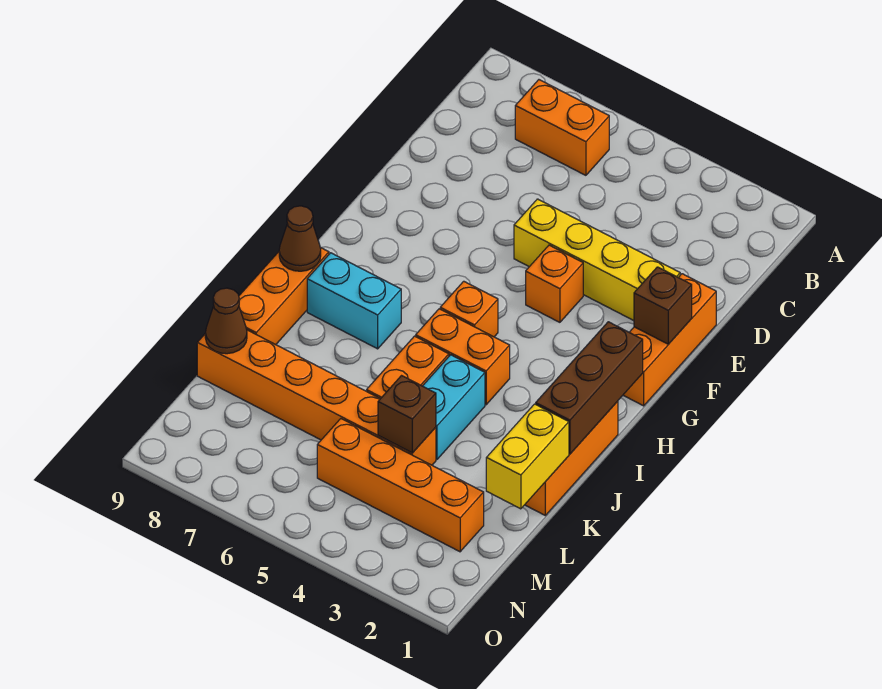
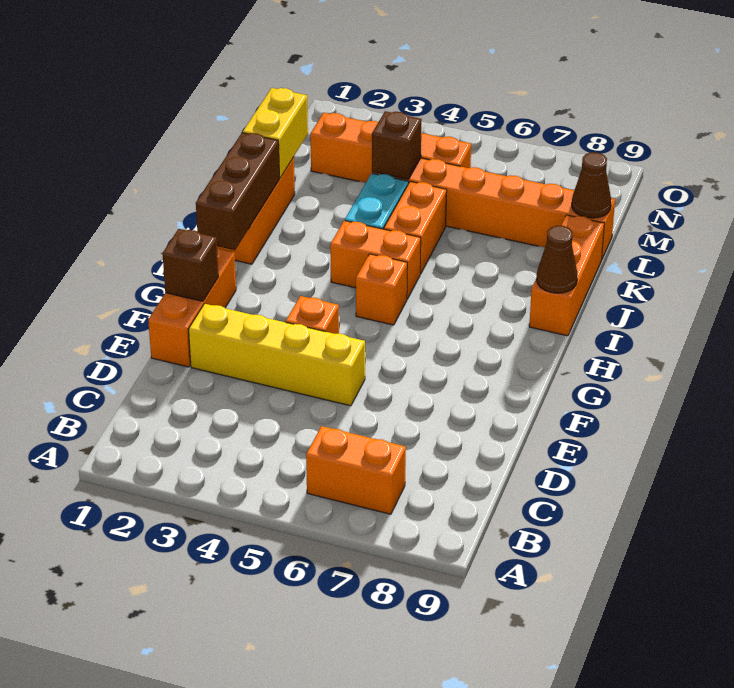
cyan 1x2 brick [307,253,401,349] -> none

